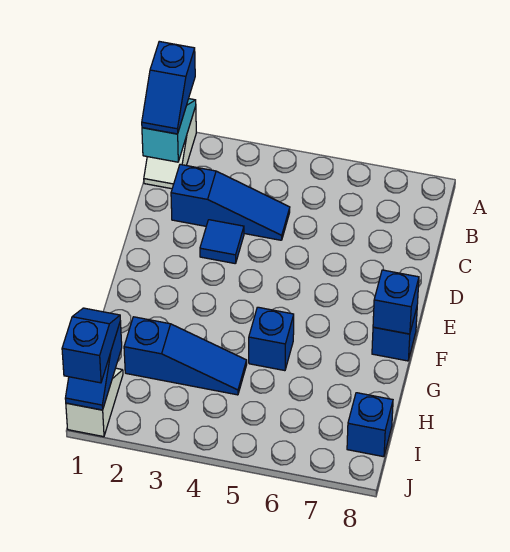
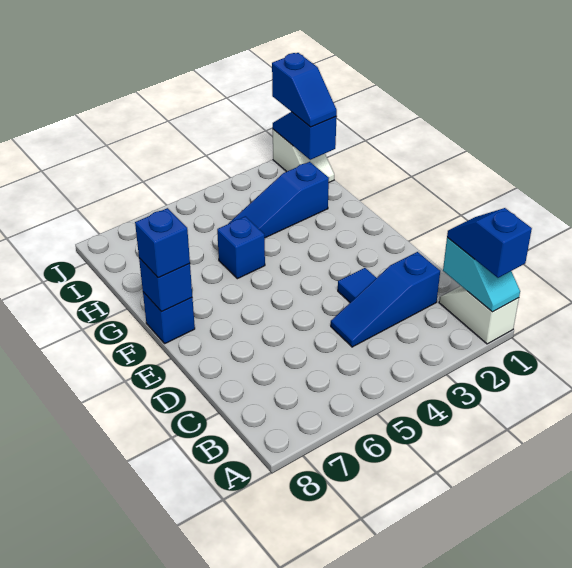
blue 1x1 brick [347,393,393,457] -> blue 1x1 brick moved to [135,208,190,278]

